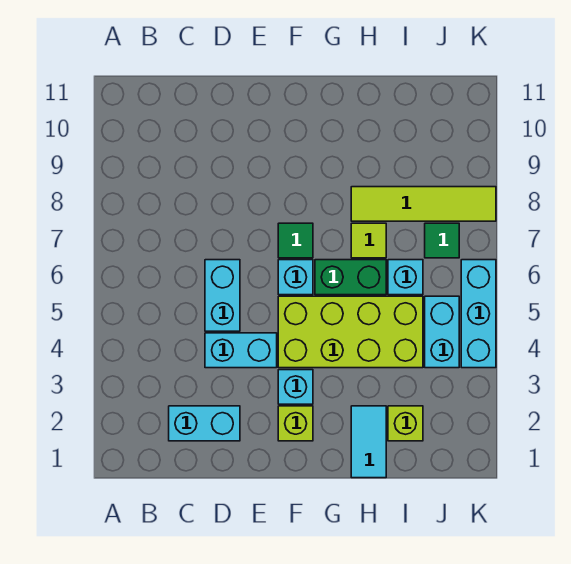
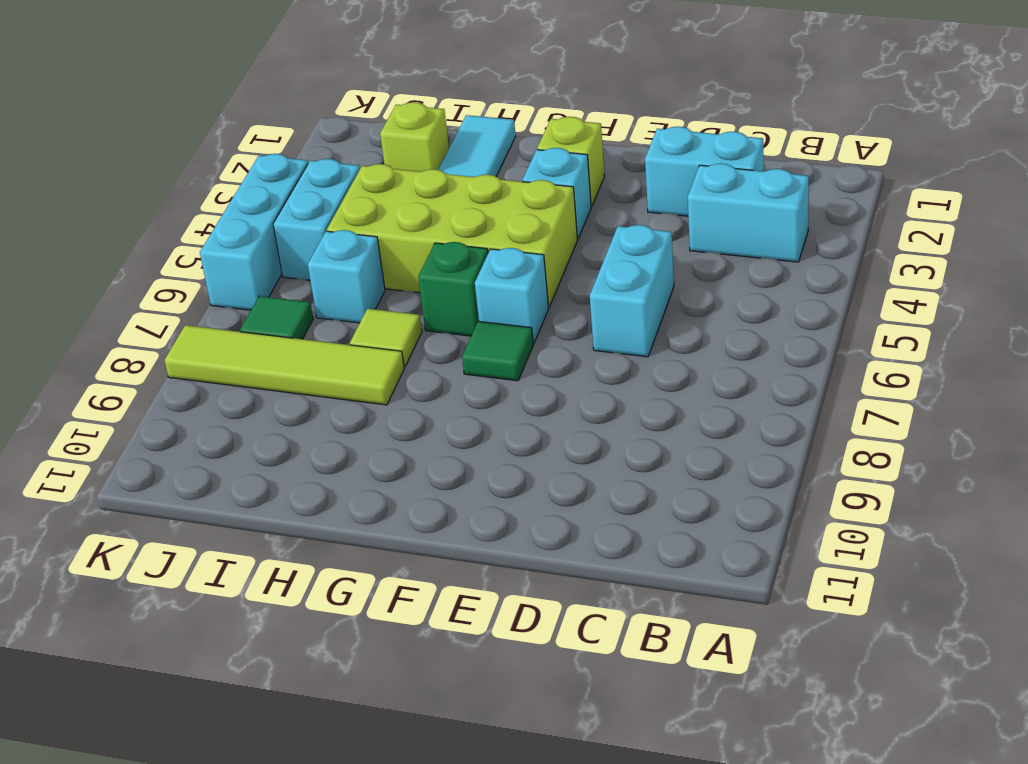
cyan 1x2 brick [205,333,277,368] -> cyan 1x2 brick moved to [688,163,809,262]
green 1x2 brick [315,260,386,295] -> green 1x1 brick [418,242,488,336]

